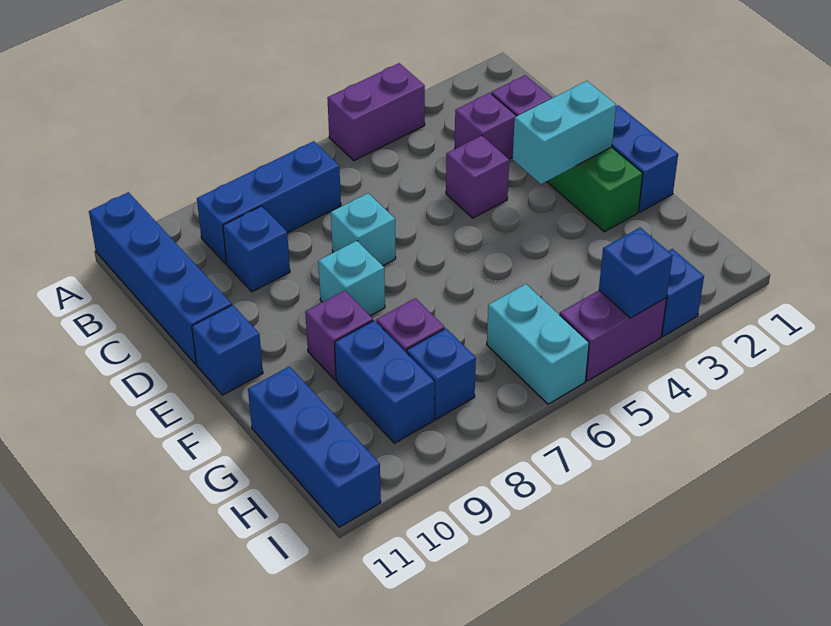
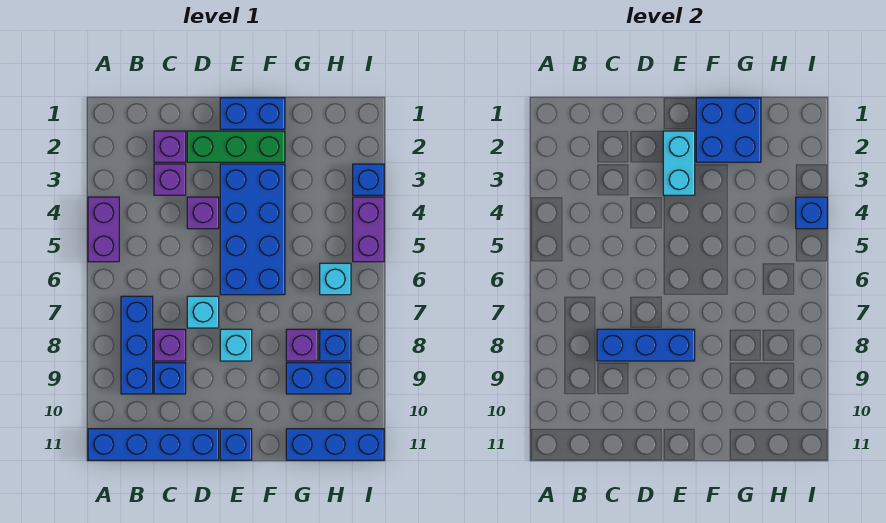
none -> blue 1x3 brick [597,329,695,361]
none -> blue 2x4 brick [220,164,285,295]
none -> blue 2x2 brick [696,98,761,162]
purple 1x1 brick [305,291,373,380] -> purple 1x1 brick moved to [154,329,186,361]
cyan 1x2 brick [487,284,589,404] -> cyan 1x1 brick [320,263,351,295]

